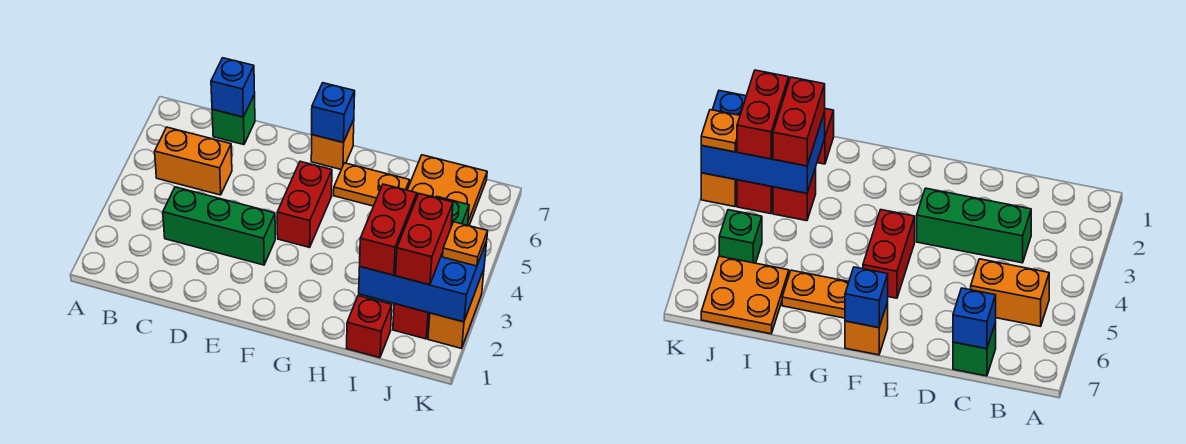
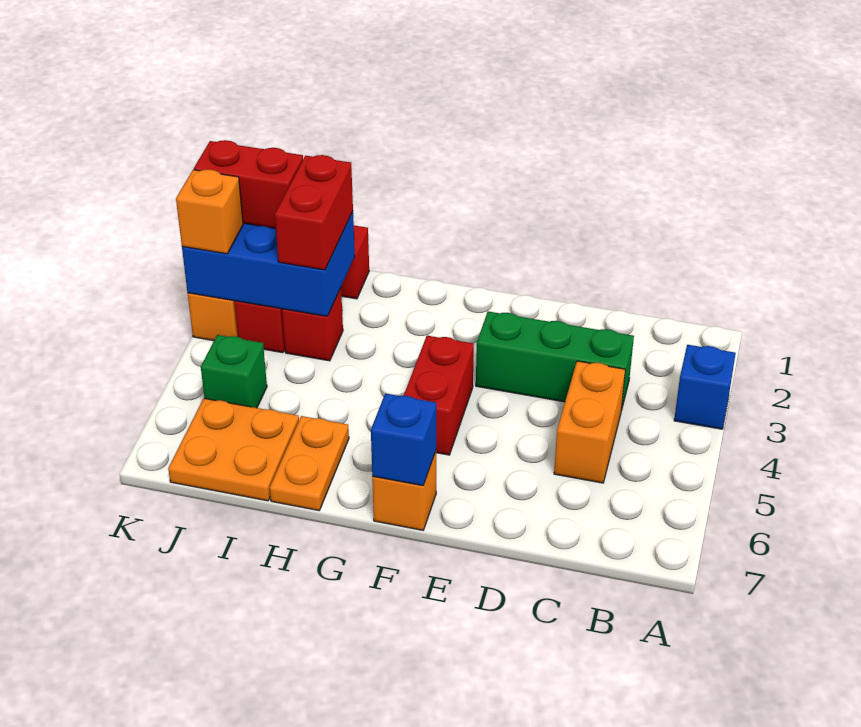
orange 1x2 brick [155,127,232,195] -> orange 1x2 brick turned to [554,361,625,483]
green 1x1 brick [212,94,255,145] -> none
blue 1x1 brick [211,58,255,117] -> blue 1x1 brick moved to [674,345,736,429]
orange 1x2 plate [334,163,410,206] -> orange 1x2 plate turned to [270,416,349,511]
red 1x2 brick [396,194,453,285] -> red 1x2 brick turned to [194,140,303,228]
orange 1x1 plate [443,222,488,266] -> orange 1x1 brick [176,170,243,254]

